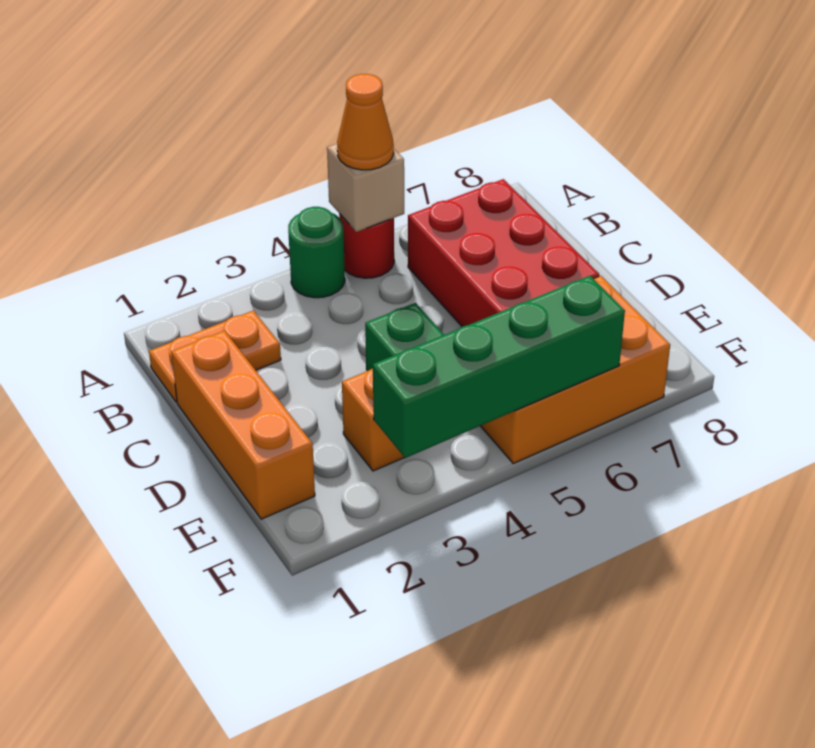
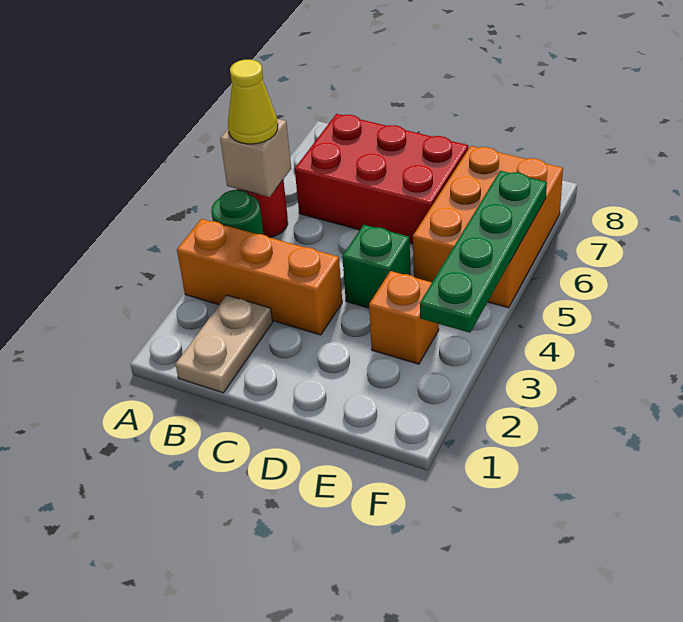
orange 1x1 cone [337,74,394,170] -> yellow 1x1 cone [228,60,278,144]
orange 1x2 plate [149,311,281,402] -> tan 1x2 plate [175,295,273,393]
orange 1x3 brick [172,331,315,519] -> orange 1x3 brick moved to [177,219,342,335]
green 1x4 brick [373,276,625,458] -> green 1x4 plate [420,171,547,333]

